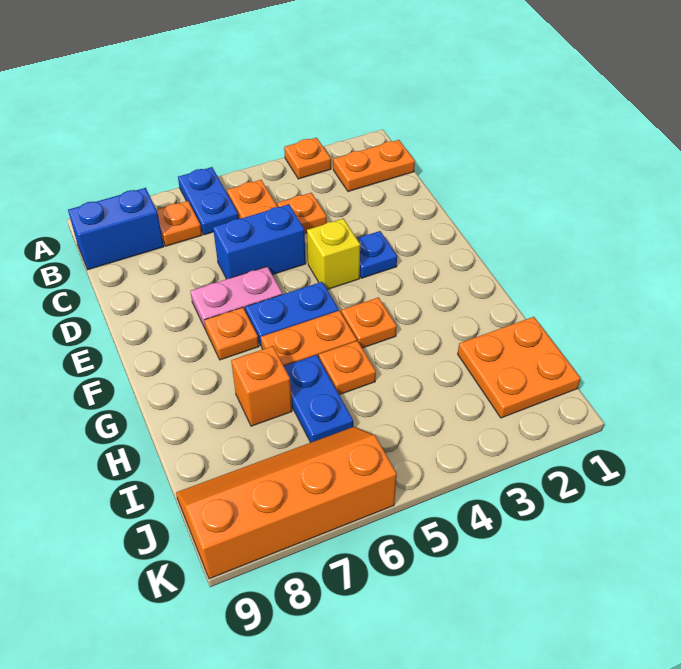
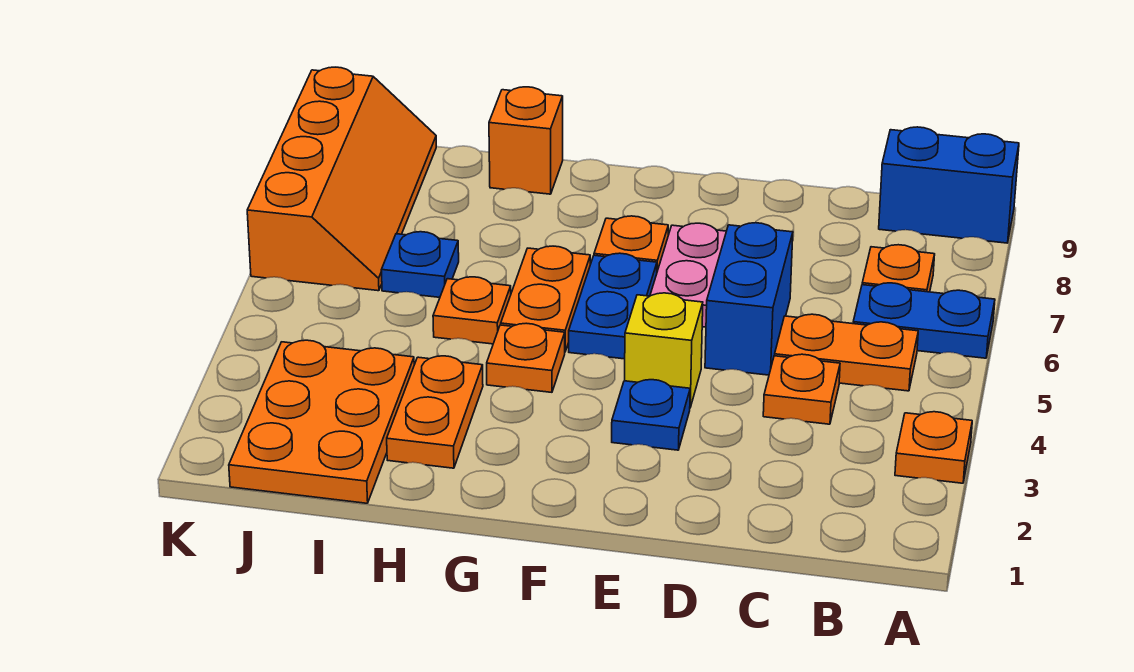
orange 1x2 plate [333,140,415,191] -> orange 1x2 plate moved to [387,356,483,468]
blue 1x2 brick [68,188,164,270] -> blue 1x2 brick turned to [879,127,1019,243]
blue 1x2 plate [284,355,353,443] -> blue 1x1 plate [381,232,459,297]
orange 1x1 brick [231,346,292,426] -> orange 1x1 brick moved to [489,87,563,194]
orange 2x2 plate [458,317,581,418] -> orange 2x3 plate [229,340,414,503]

